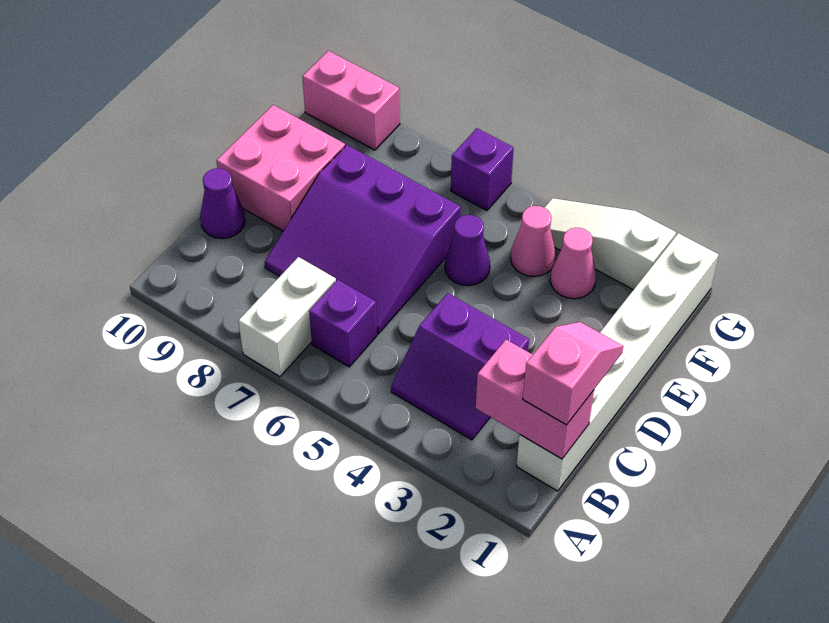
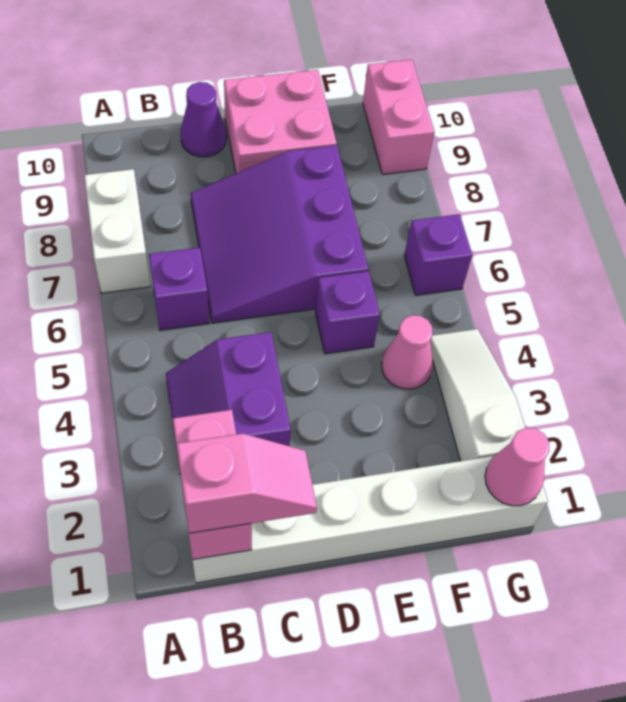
white 1x2 brick [238,257,336,377] -> white 1x2 brick turned to [84,169,151,293]
purple 1x1 cone [445,215,490,286] -> purple 1x1 brick [315,271,380,354]
pink 1x1 cone [550,228,596,299] -> pink 1x1 cone moved to [485,428,549,506]

